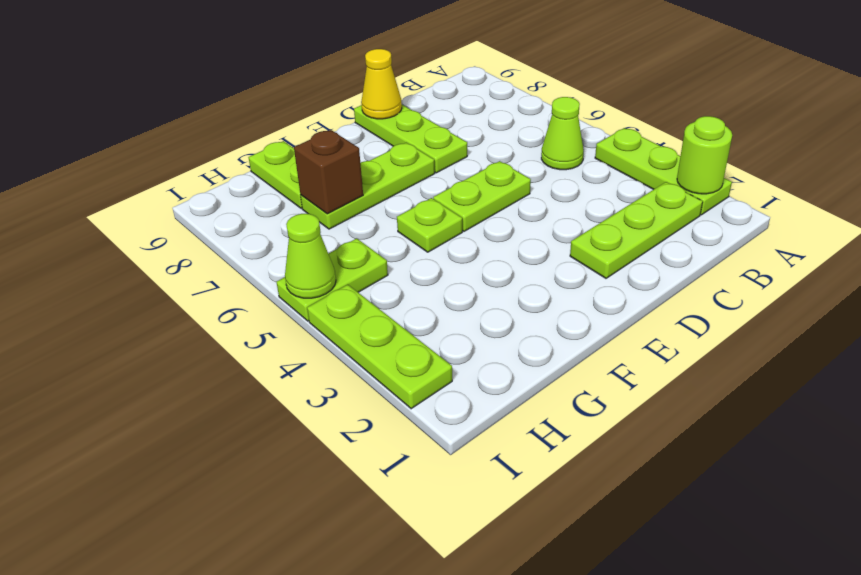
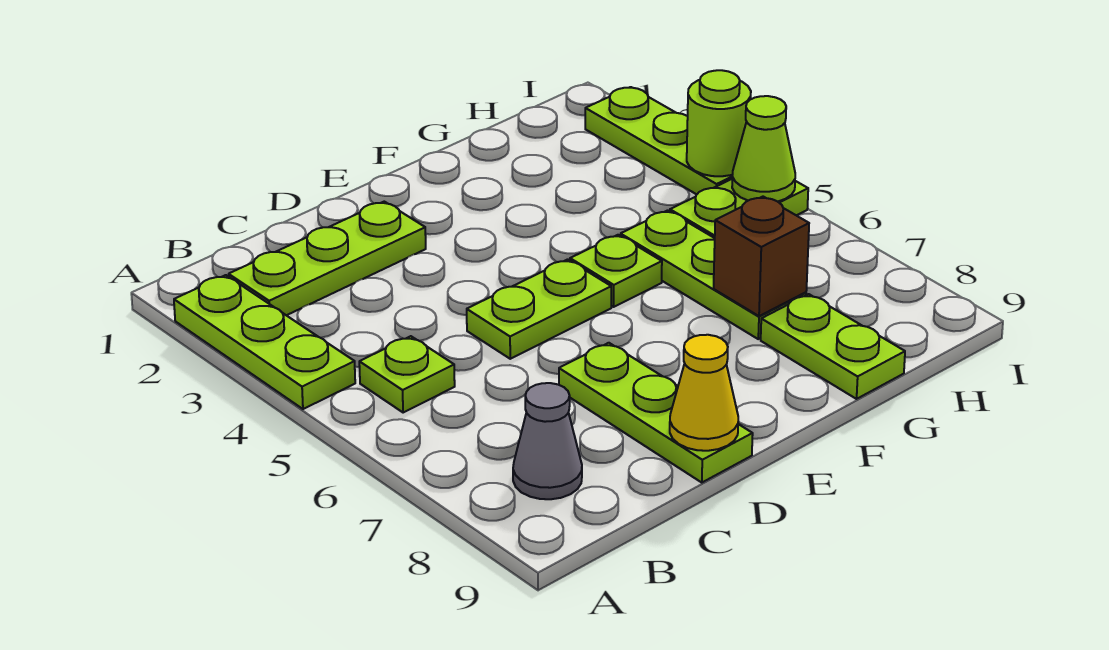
lime 1x1 round brick [677,116,732,194] -> lime 1x1 round brick moved to [687,70,751,176]
lime 1x1 cone [541,97,584,170] -> lime 1x1 plate [359,336,455,413]
none -> grey 1x1 cone [513,383,582,499]
lime 1x3 plate [301,143,435,229] -> lime 1x3 plate turned to [621,210,806,339]

